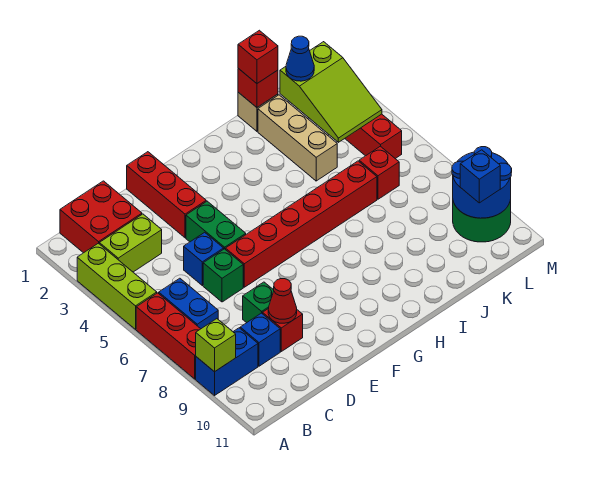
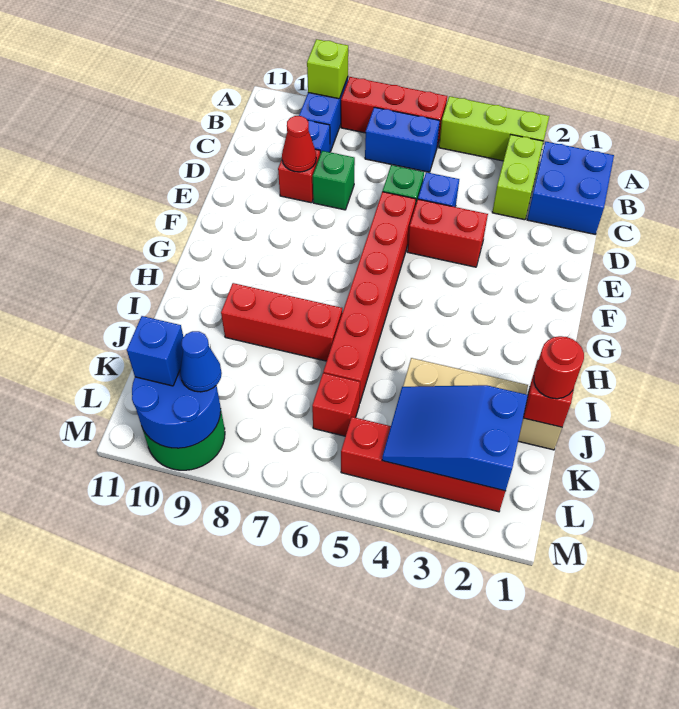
red 2x2 brick [60,181,142,253] -> blue 2x2 brick [527,142,614,234]
red 1x3 brick [127,152,206,238] -> red 1x3 brick moved to [221,283,342,361]
green 1x2 brick [186,201,246,250] -> red 1x2 brick [407,199,488,267]
red 1x1 brick [238,30,278,83] -> red 1x1 round brick [534,336,584,399]
lime 2x3 slope [280,42,382,142] -> blue 2x3 slope [382,385,528,491]
blue 1x1 cone [286,36,314,81] -> blue 1x1 cone moved to [180,331,222,392]

